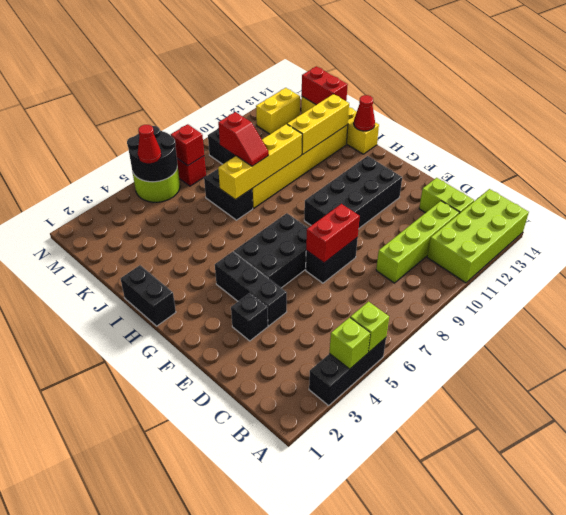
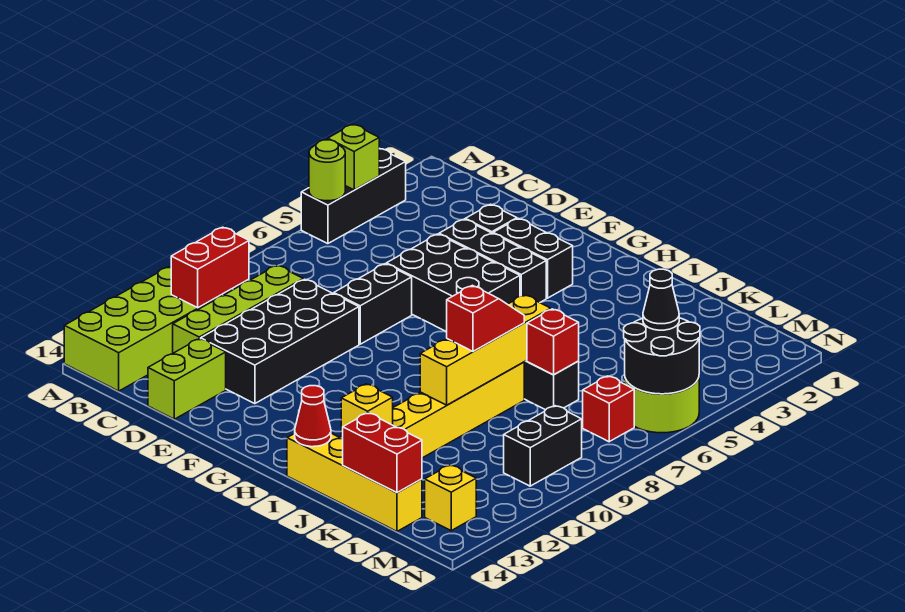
lime 1x1 brick [350,302,389,352] -> lime 1x1 round brick [309,140,345,201]
lime 1x2 brick [419,178,474,213] -> lime 1x2 brick turned to [148,339,226,419]
red 1x2 brick [306,204,360,263] -> red 1x2 brick moved to [171,227,249,308]
black 2x3 brick [234,213,308,288] -> black 2x3 brick turned to [386,234,520,332]
black 2x4 brick [304,156,402,229] -> black 2x4 brick moved to [201,279,359,404]
black 1x2 brick [121,265,176,326] -> black 1x2 brick moved to [493,218,573,298]
red 1x2 slope [218,112,269,166] -> red 1x2 slope turned to [447,285,524,352]
yellow 1x3 brick [287,94,349,155] -> yellow 1x1 brick [341,384,393,437]
red 1x1 cone [138,125,161,163] -> black 1x1 cone [643,269,679,330]
red 1x1 brick [171,124,204,166] -> red 1x1 brick moved to [527,309,579,375]
yellow 1x2 brick [256,88,300,134] -> yellow 1x1 brick [425,465,476,530]

